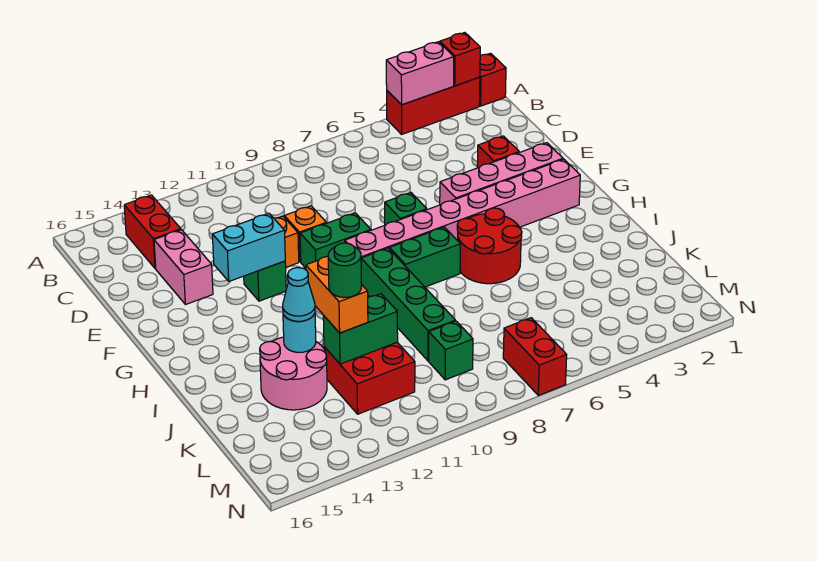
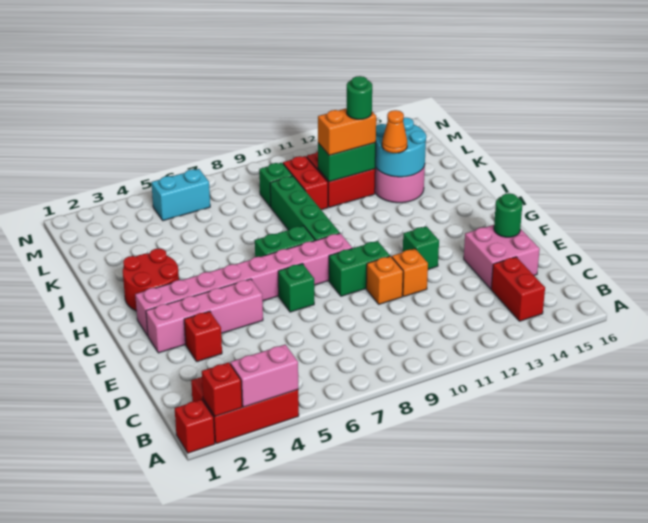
red 1x3 brick [387,77,480,134] -> red 2x3 brick [191,377,299,444]
pink 1x2 brick [154,230,213,305] -> pink 2x2 brick [464,225,540,289]
none -> green 1x1 round brick [494,193,522,237]
cyan 1x2 brick [212,214,285,281] -> cyan 1x2 brick moved to [151,169,210,221]
red 2x2 round brick [457,208,522,284] -> red 2x2 round brick moved to [123,249,179,311]
orange 1x2 brick [306,256,368,333] -> orange 1x2 brick turned to [318,108,376,155]
cyan 1x1 round brick [283,313,316,352] -> cyan 2x2 round brick [375,118,426,177]
cyan 1x1 cone [283,268,315,321] -> orange 1x1 cone [382,110,407,153]
red 1x2 brick [503,318,567,395] -> red 1x2 brick moved to [283,156,328,210]

